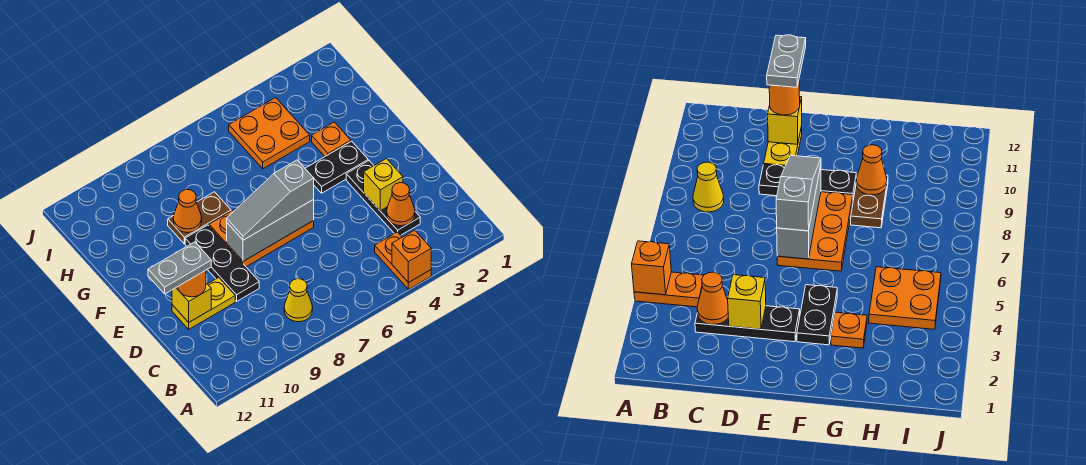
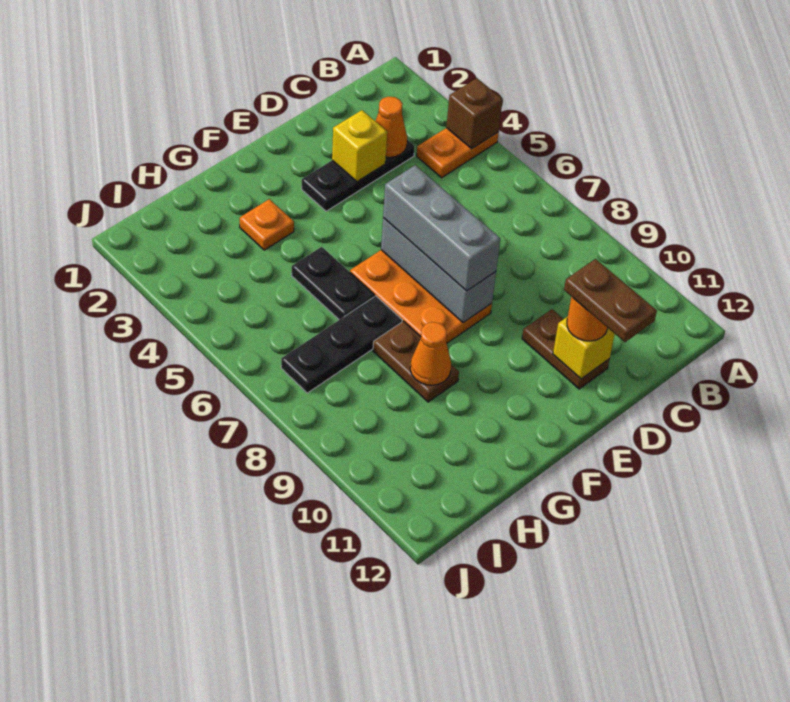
orange 1x1 brick [392,230,431,283] -> brown 1x1 brick [446,78,503,149]
yellow 1x1 cone [284,279,313,322] -> none
black 1x3 plate [185,225,259,301] -> black 1x3 plate moved to [281,296,402,393]
yellow 1x2 plate [172,277,235,329] -> brown 1x2 plate [522,309,609,389]
grey 1x2 plate [148,242,211,294] -> brown 1x2 plate [564,259,657,342]
grey 1x3 slope [227,160,314,240] -> grey 1x3 brick [383,165,500,291]
black 1x2 plate [305,141,368,193] -> black 1x2 plate moved to [292,247,374,320]
orange 2x2 plate [229,98,310,169] -> none

